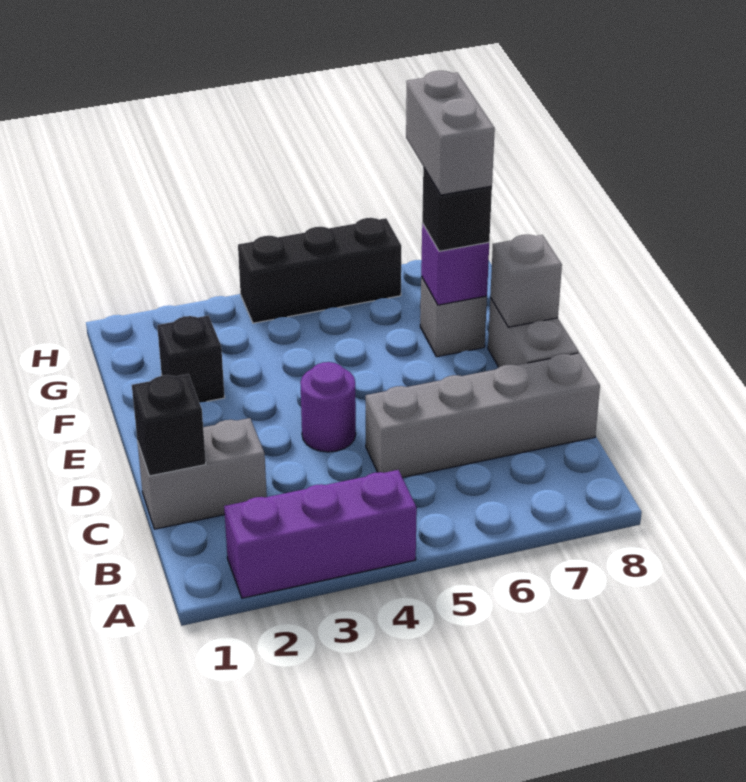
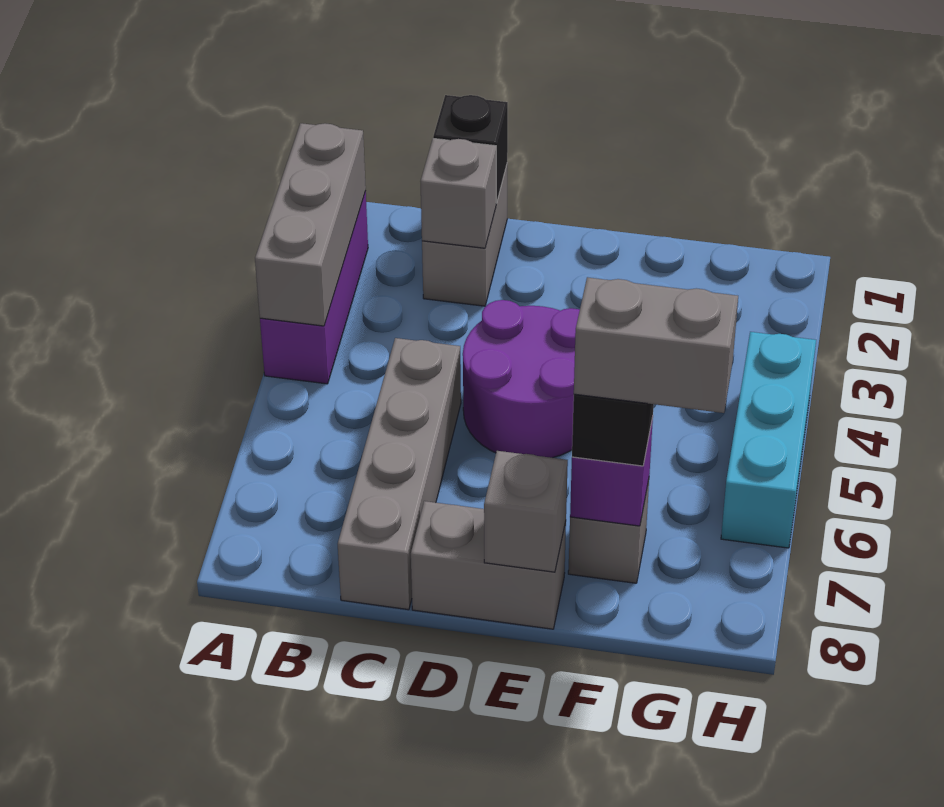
none -> grey 1x3 brick [255,123,366,326]
none -> grey 1x1 brick [420,139,496,248]
purple 1x1 round brick [300,362,356,452] -> purple 2x2 round brick [463,300,580,458]
black 1x1 brick [157,316,225,403] -> none
black 1x3 brick [238,218,401,323] -> cyan 1x3 brick [721,332,816,548]

